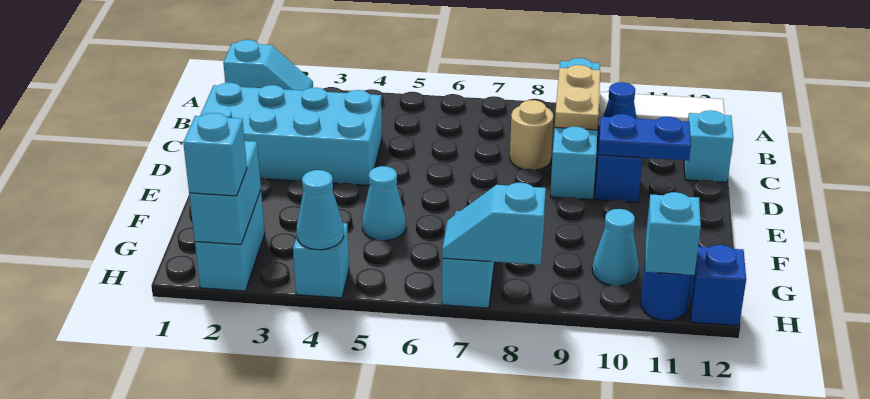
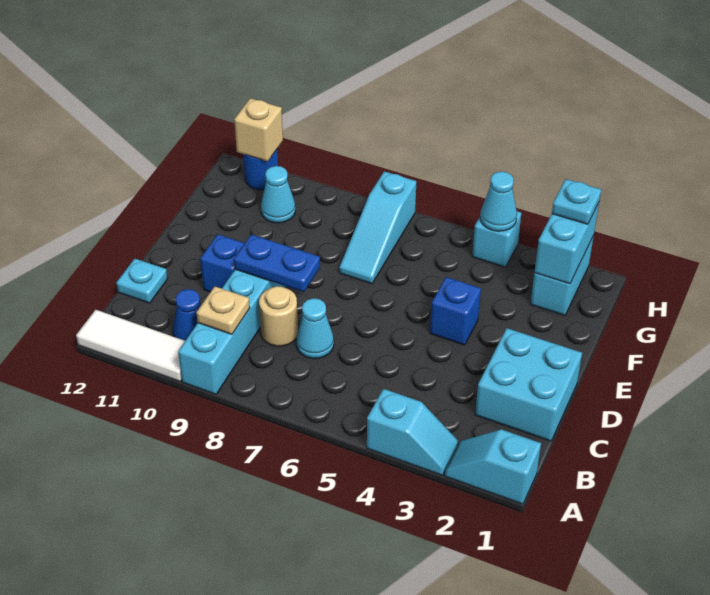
tan 1x2 plate [555,65,600,130] -> tan 1x1 plate [196,287,250,334]
cyan 2x4 brick [200,83,382,185] -> cyan 2x2 brick [475,328,582,441]
cyan 1x1 brick [684,110,733,182] -> cyan 1x1 plate [116,259,168,303]
blue 1x2 plate [599,114,691,161] -> blue 1x2 plate moved to [234,235,320,292]
cyan 1x1 cone [362,166,406,240] -> cyan 1x1 cone moved to [296,298,334,359]
cyan 1x1 brick [183,113,247,196] -> cyan 1x1 plate [552,179,601,224]
cyan 1x2 slope [442,183,546,265] -> cyan 1x2 slope moved to [367,389,458,475]
cyan 1x1 brick [645,192,701,275] -> tan 1x1 brick [234,98,283,161]
blue 1x1 brick [690,245,746,326] -> blue 1x1 brick moved to [430,277,481,345]

